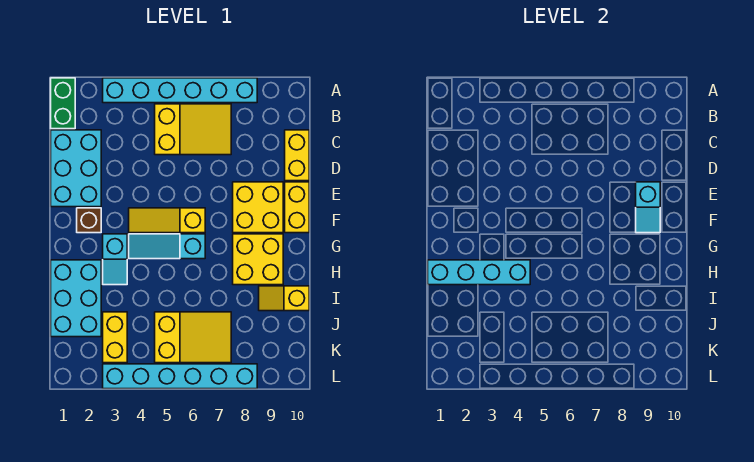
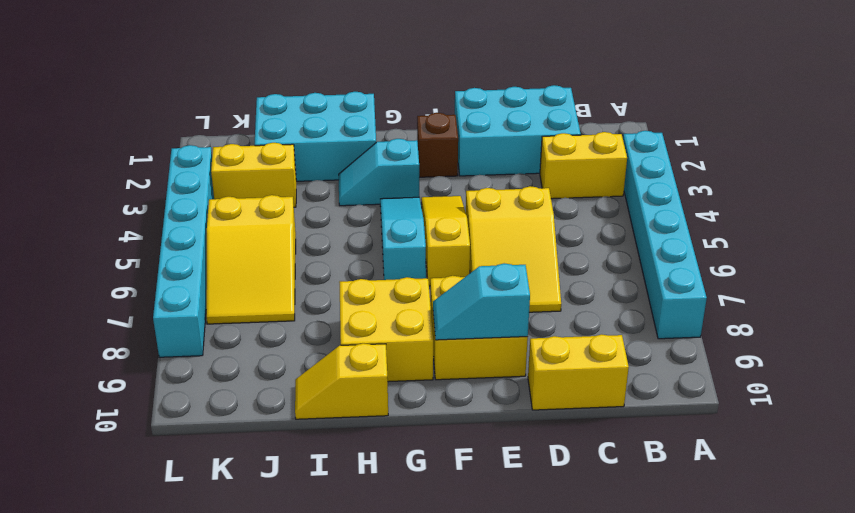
green 1x2 brick [51,78,75,129] -> none
yellow 2x3 slope [155,104,231,155] -> yellow 2x3 slope moved to [466,186,561,312]
yellow 1x2 brick [285,182,309,233] -> yellow 1x2 brick moved to [540,132,627,199]
cyan 1x4 brick [428,260,530,285] -> none
yellow 1x2 slope [259,286,309,311] -> yellow 1x2 slope turned to [295,343,388,419]

